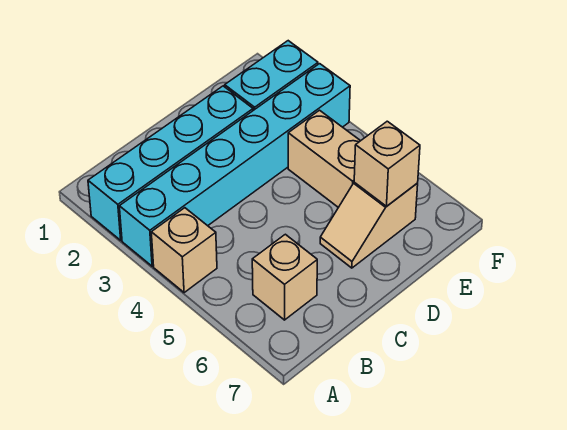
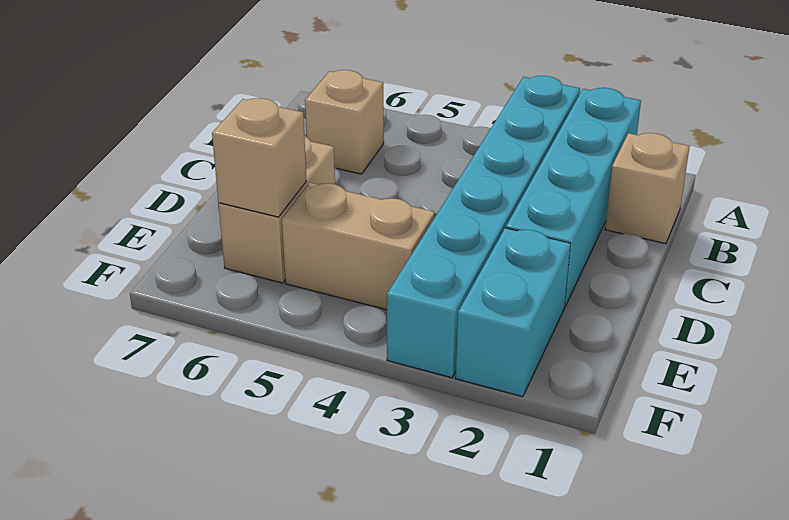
tan 1x1 brick [151,208,217,293] -> tan 1x1 brick moved to [605,133,690,244]
tan 1x2 slope [320,182,418,268] -> tan 1x2 brick [219,136,335,283]

